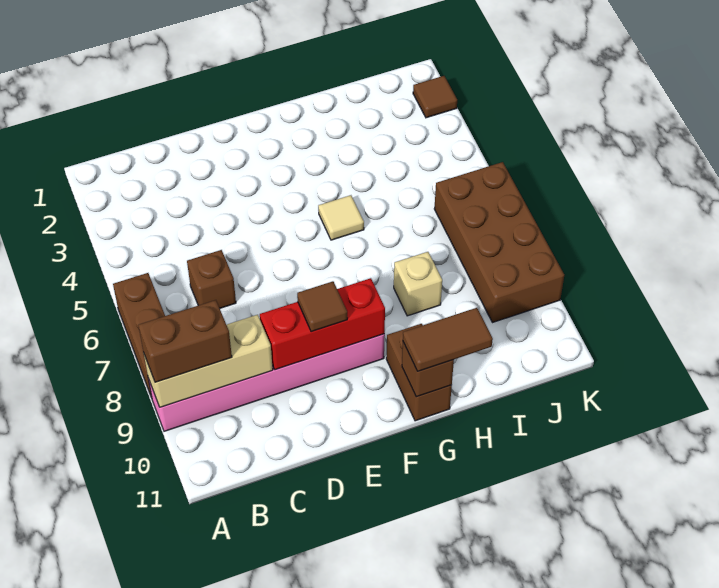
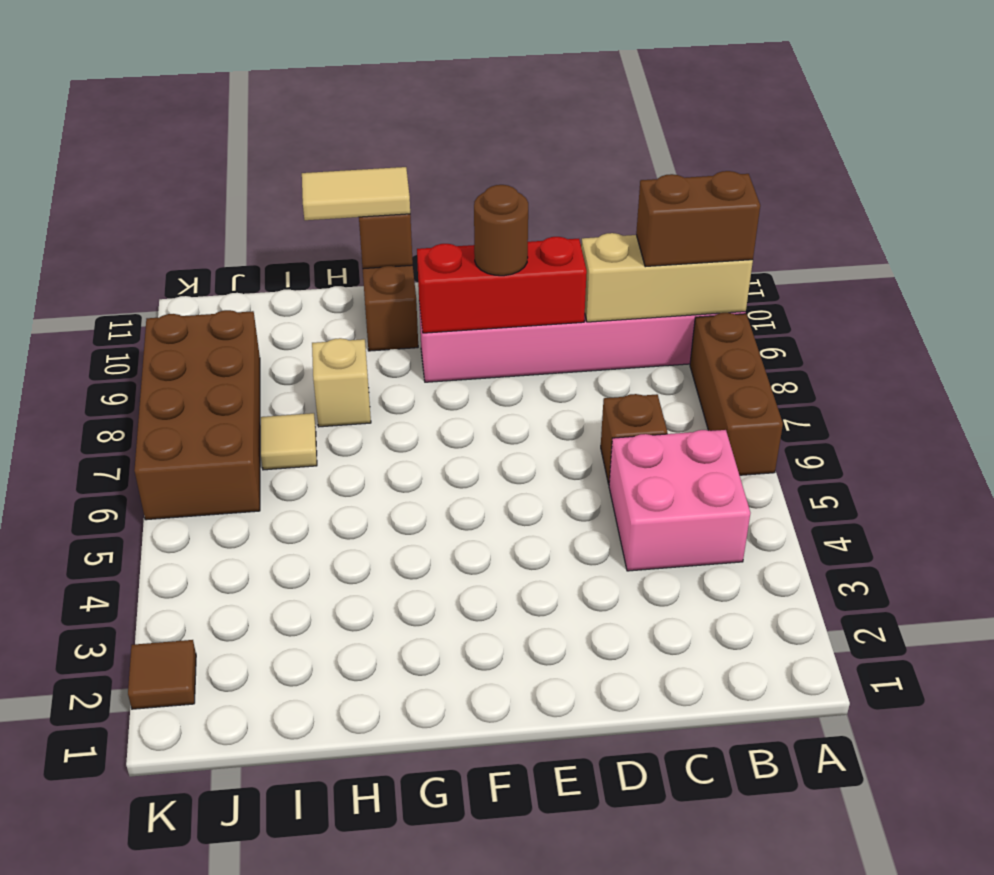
none -> pink 2x2 brick [609,430,750,571]
brown 1x1 tile [297,281,347,332] -> brown 1x1 round brick [474,185,528,276]
tan 1x1 tile [318,195,364,240] -> tan 1x1 tile moved to [261,413,317,470]
brown 1x2 tile [403,308,493,371] -> tan 1x2 tile [302,167,410,220]

